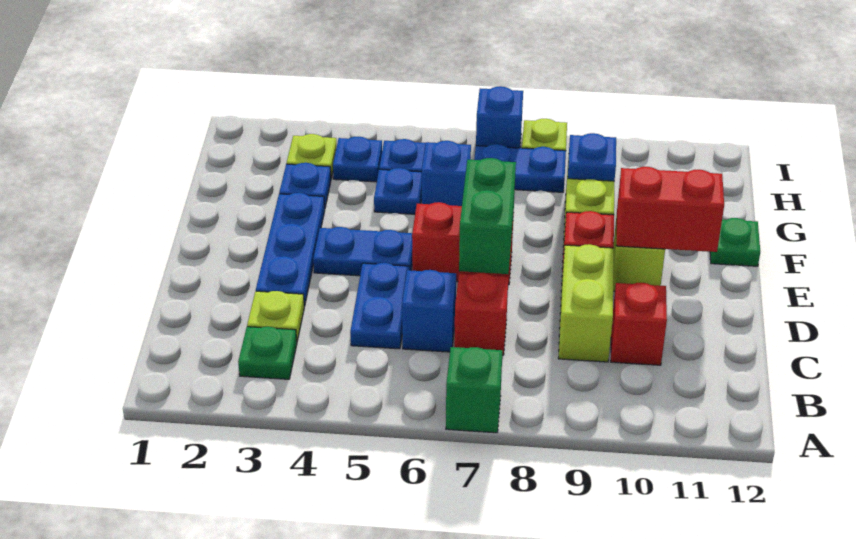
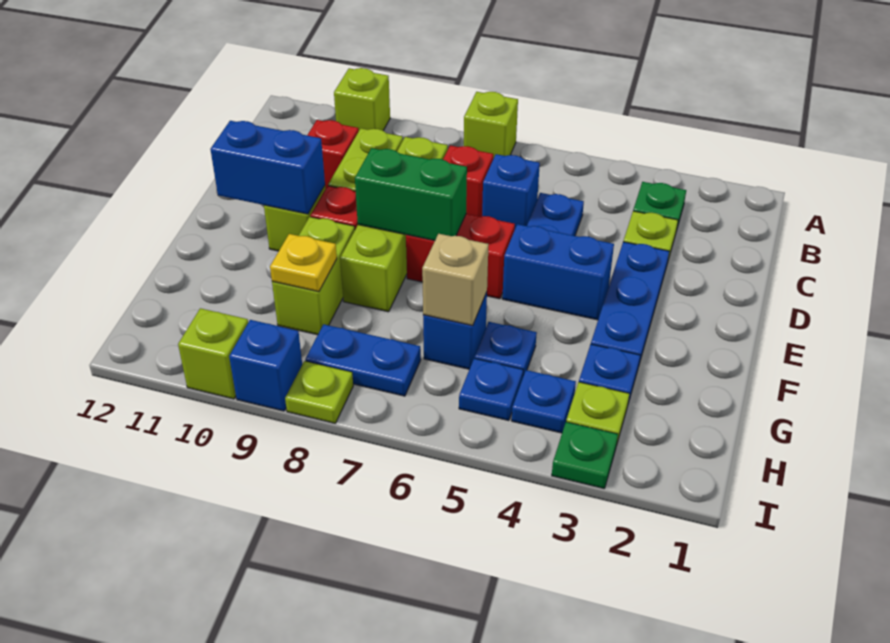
green 1x1 brick [446,347,502,433] -> lime 1x1 brick [464,92,518,159]
none -> lime 1x1 brick [334,68,390,131]
none -> lime 1x4 brick [340,137,448,312]
green 1x2 brick [459,158,516,274] -> green 1x2 brick turned to [355,148,467,240]
blue 1x2 plate [313,227,412,276] -> blue 1x2 brick [502,224,614,320]
red 1x2 brick [616,167,724,252] -> blue 1x2 brick [210,121,325,214]
green 1x1 plate [710,218,760,266] -> green 1x1 plate moved to [552,422,618,488]
none -> tan 1x1 brick [422,234,489,326]
blue 1x1 plate [568,133,616,181] -> yellow 1x1 plate [270,234,337,292]
blue 1x1 brick [476,86,523,148] -> blue 1x1 brick moved to [229,320,302,411]
none -> lime 1x1 brick [178,308,248,399]

